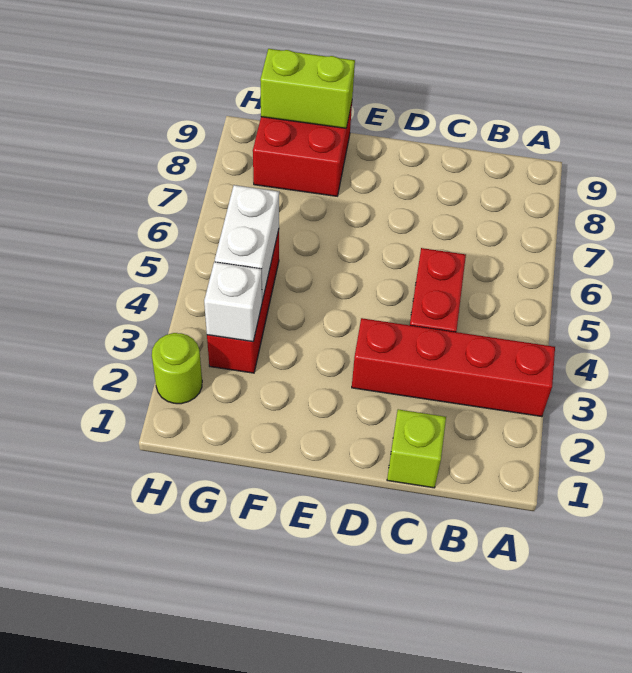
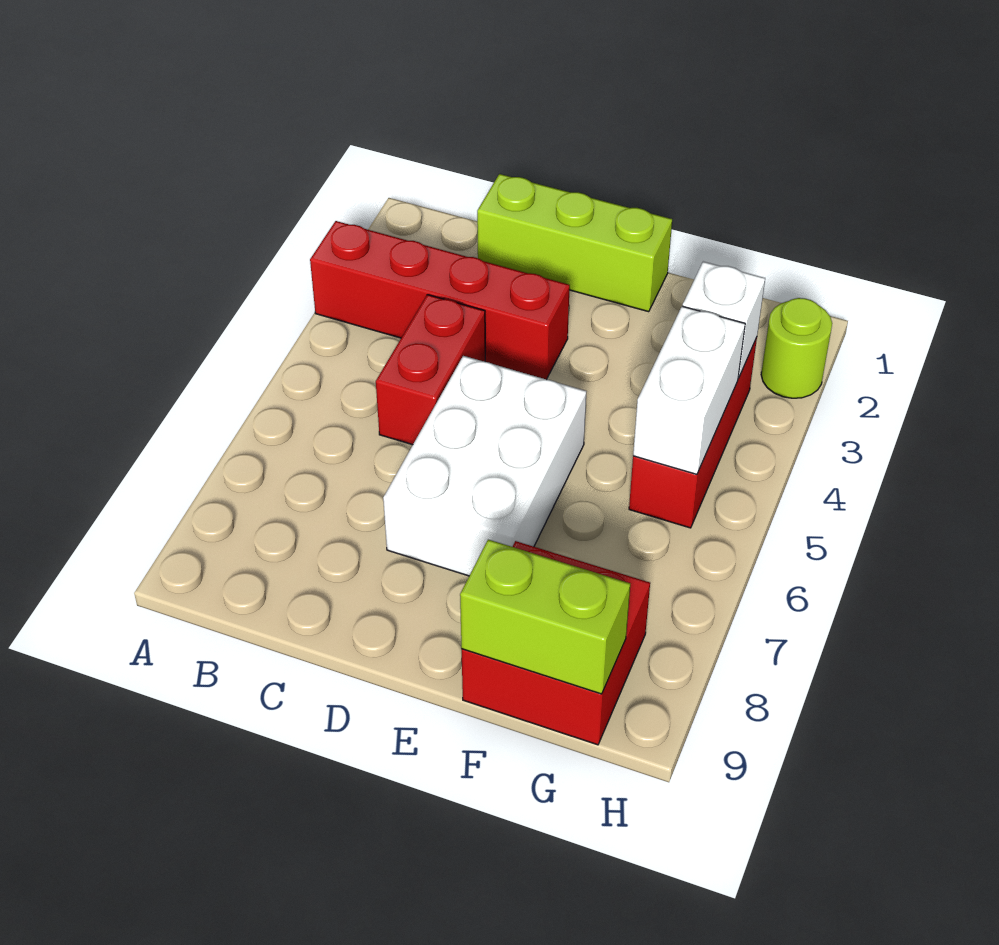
lime 1x1 brick [387,409,446,488] -> lime 1x3 brick [477,174,672,312]
none -> white 2x3 brick [383,356,587,576]

